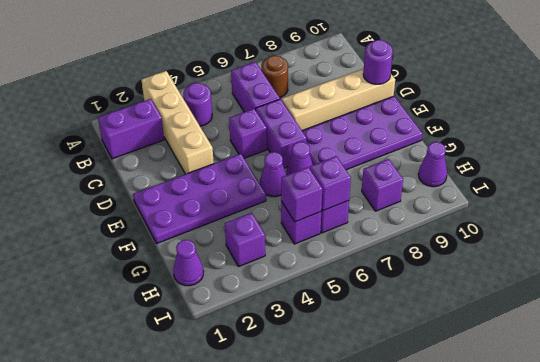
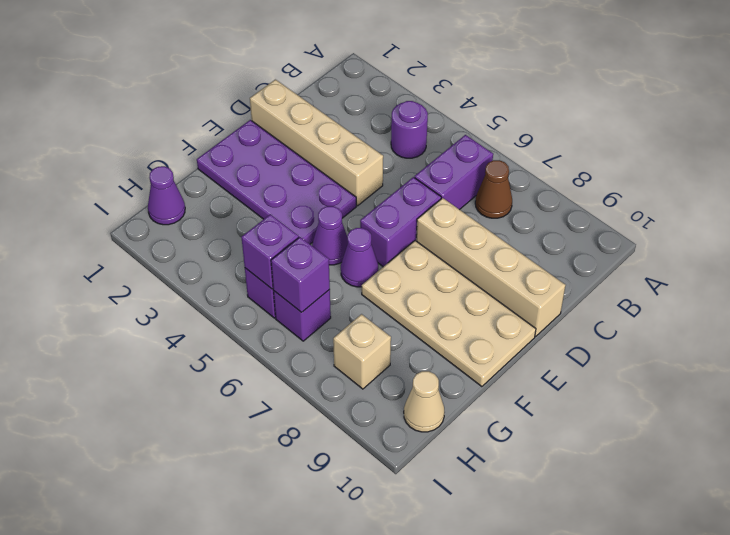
tan 1x4 brick [141,71,214,174] -> tan 1x4 brick turned to [250,80,383,206]
purple 1x2 brick [98,99,164,159] -> none
brown 1x1 round brick [261,55,288,98] -> brown 1x1 cone [475,160,512,218]
purple 1x1 brick [229,109,267,158] -> none
purple 1x1 round brick [363,40,393,84] -> none
purple 2x4 plate [302,96,423,170] -> tan 2x4 plate [362,241,536,387]
purple 1x1 brick [225,213,265,267] -> none
purple 1x1 brick [362,159,403,211] -> tan 1x1 brick [333,314,391,389]
purple 1x1 cone [418,142,447,187] -> tan 1x1 cone [404,371,445,432]

